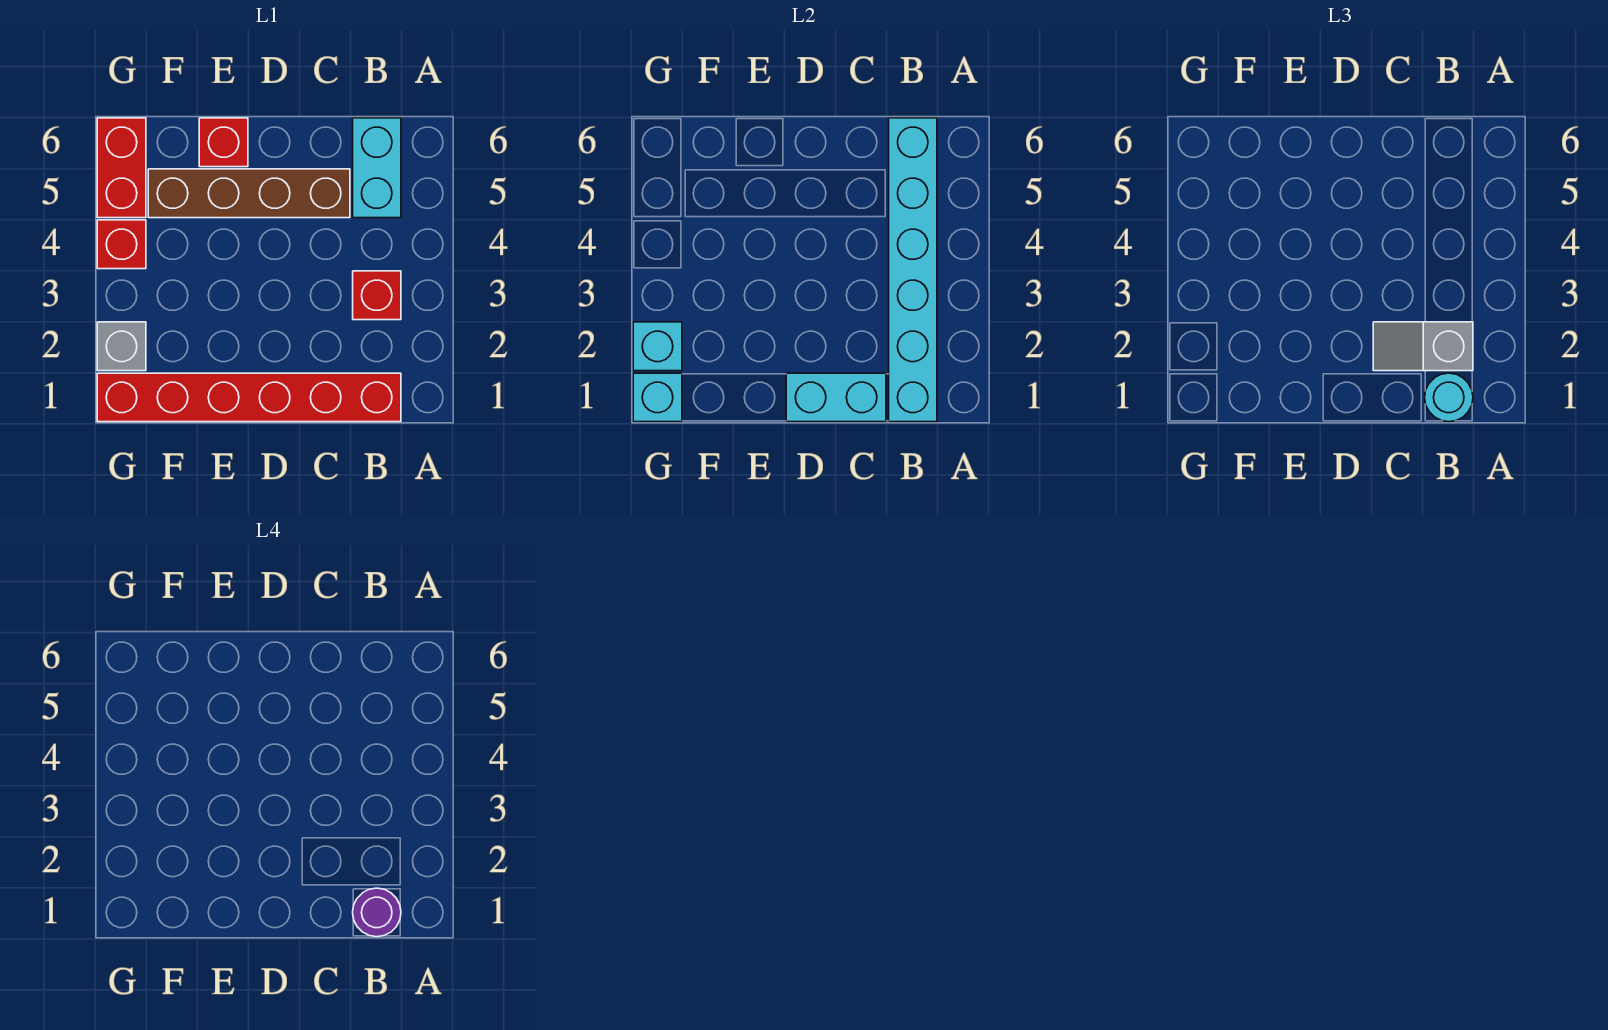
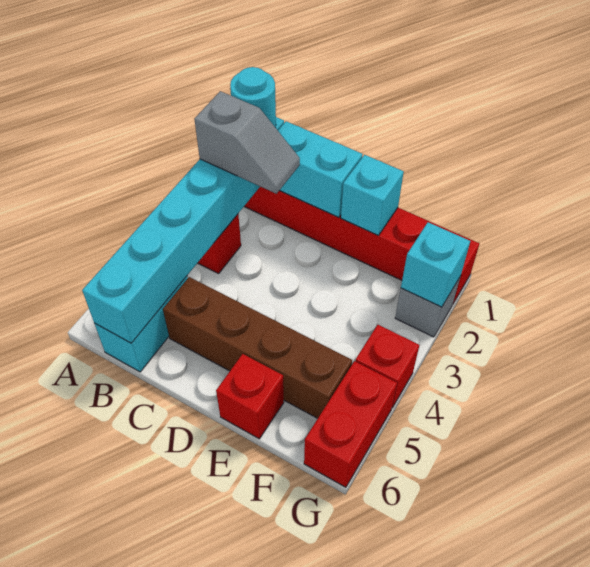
purple 1x1 round brick [353,888,401,937] -> none
cyan 1x1 brick [633,373,682,422] -> cyan 1x1 brick moved to [341,155,404,235]

